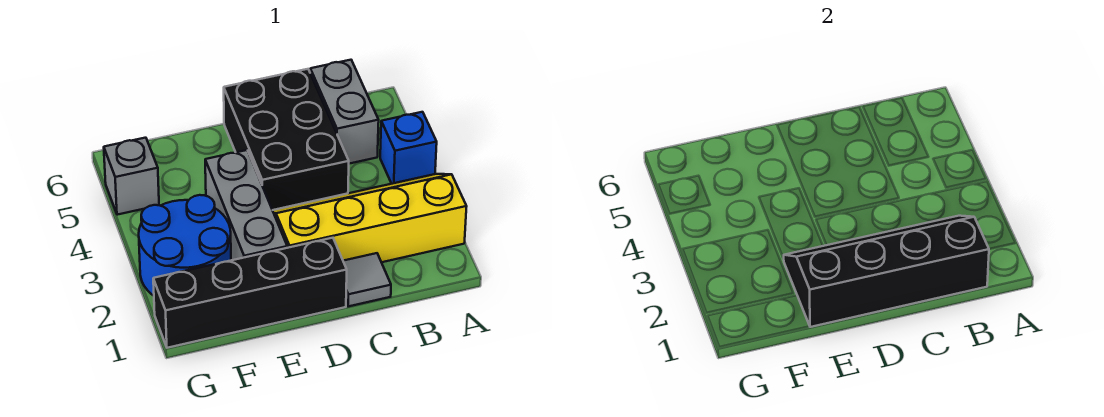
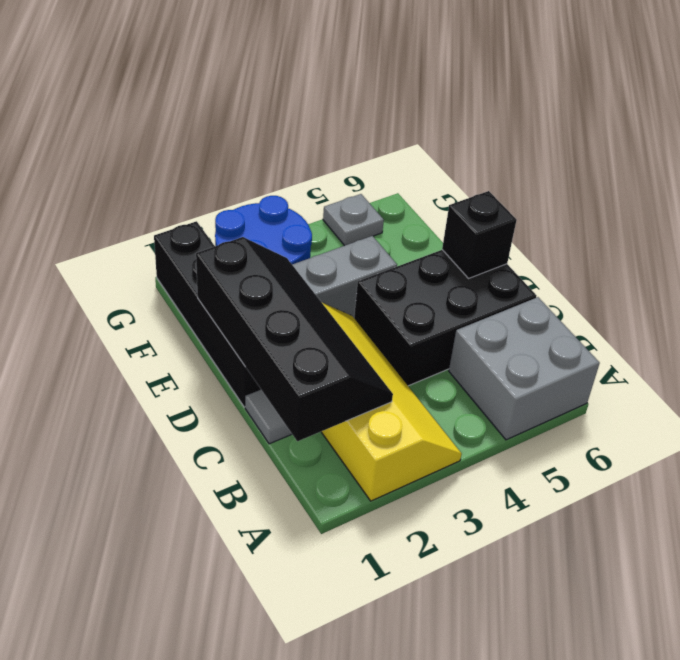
blue 1x1 brick [380,112,437,184] -> none
grey 1x2 brick [310,60,379,164] -> grey 2x2 brick [449,297,600,440]
none -> black 1x1 brick [442,191,517,278]
grey 1x1 brick [104,138,159,215] -> grey 1x1 plate [323,194,384,246]

